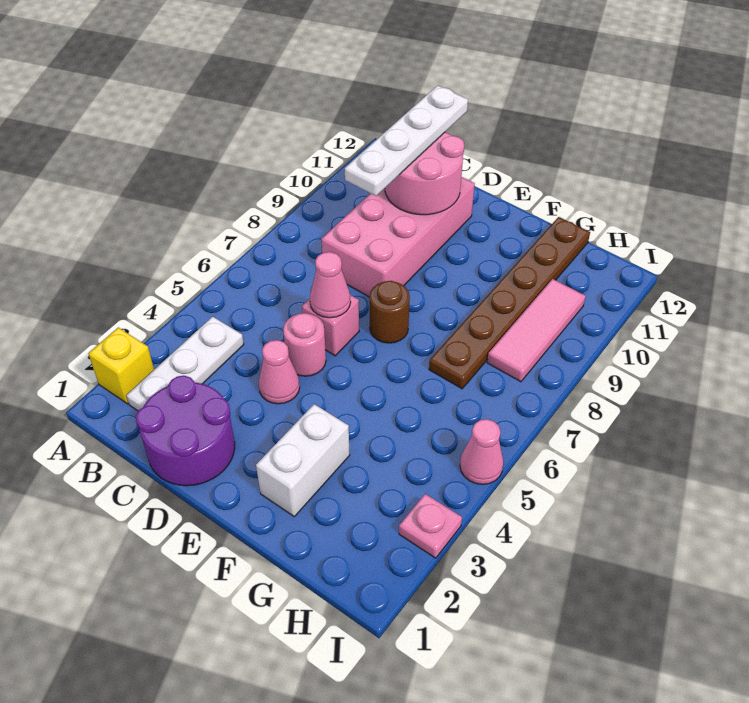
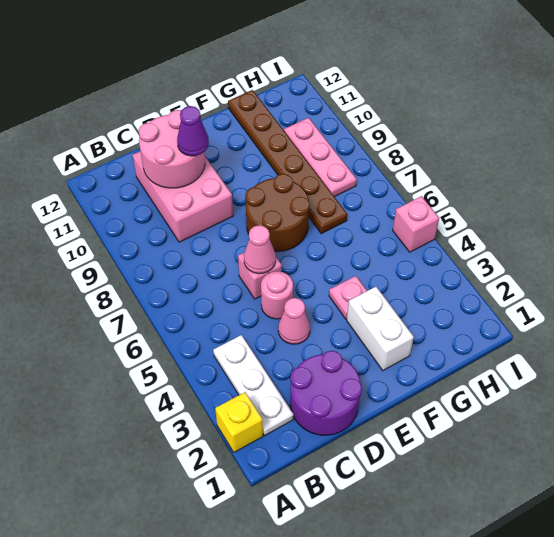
pink 2x4 brick [321,177,475,297] -> pink 2x3 brick [133,151,233,242]
white 1x4 plate [345,85,468,196] -> none
none -> purple 1x1 cone [177,106,209,156]
brown 1x1 round brick [370,281,410,343] -> brown 2x2 round brick [245,174,310,251]
pink 1x3 tile [487,279,586,382] -> pink 1x3 plate [284,118,357,197]
pink 1x1 plate [399,494,462,558] -> pink 1x1 plate moved to [329,276,367,319]
pink 1x1 cone [460,419,503,485] -> pink 1x1 brick [393,196,439,252]

